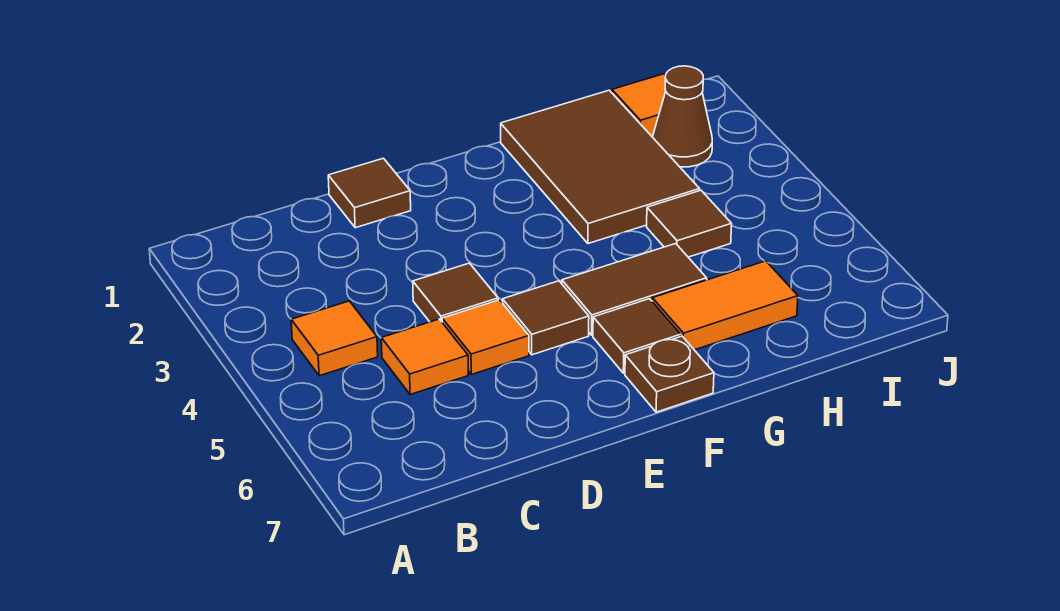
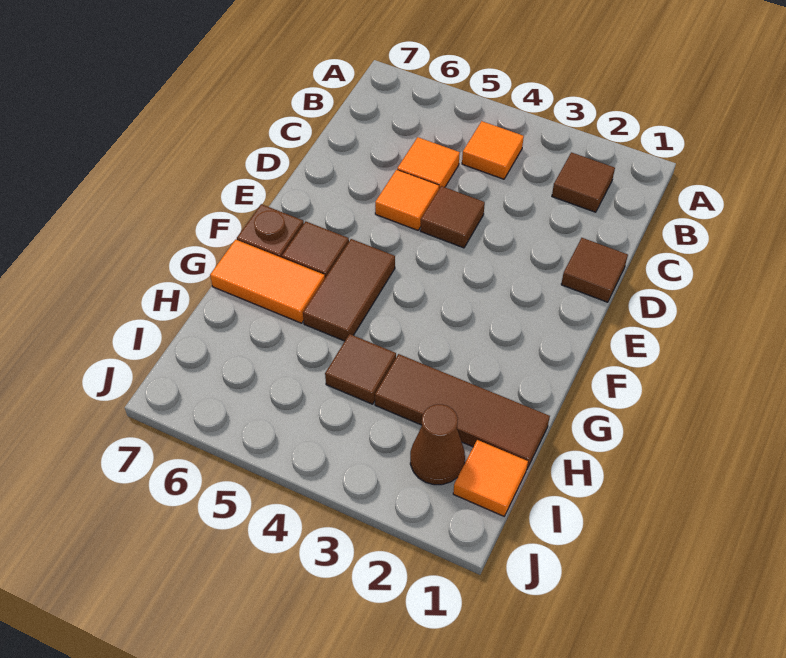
brown 1x1 tile [502,281,589,355] -> brown 1x1 tile moved to [552,152,615,212]
brown 2x3 tile [501,90,700,244] -> brown 1x3 tile [375,354,550,469]
orange 1x2 tile [652,261,798,350] -> orange 1x2 tile turned to [210,240,325,323]

